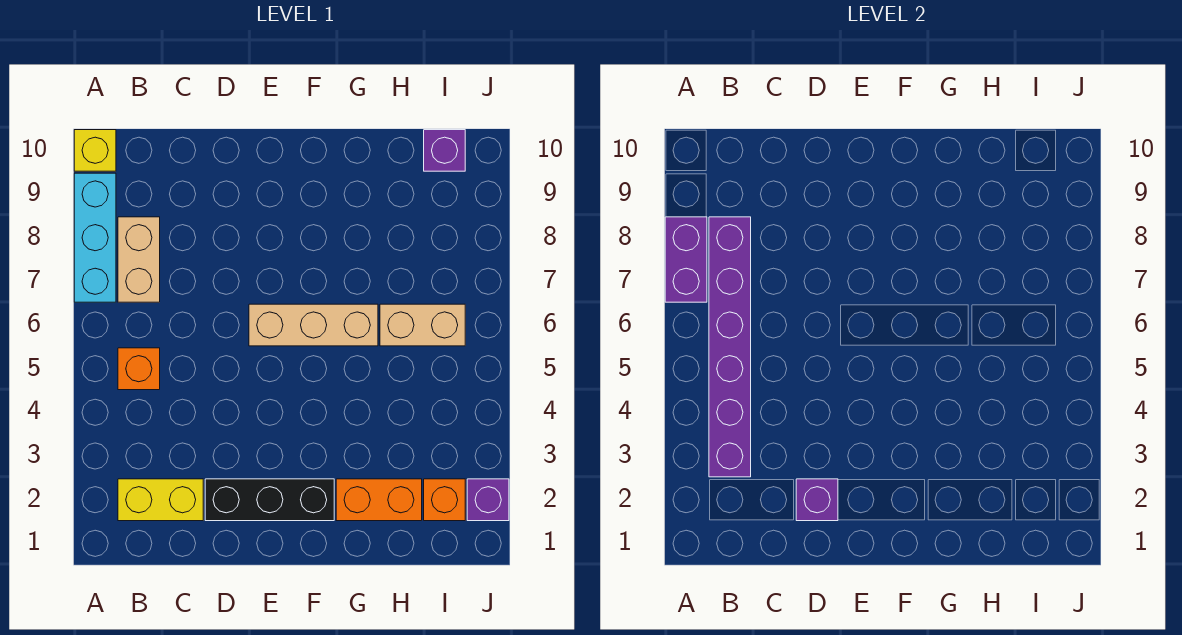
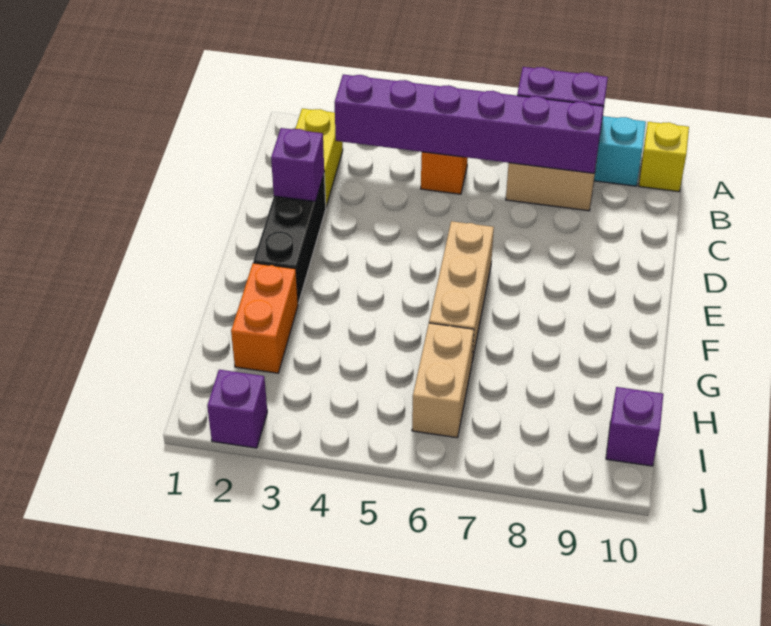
orange 1x1 brick [424,479,465,521] -> none

